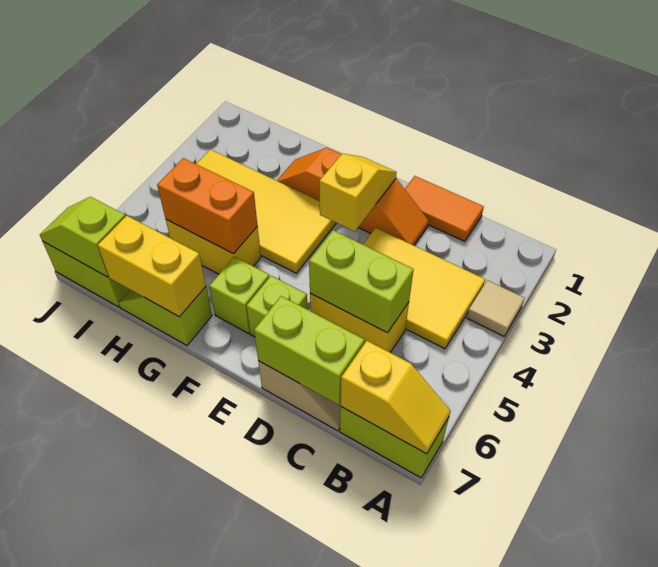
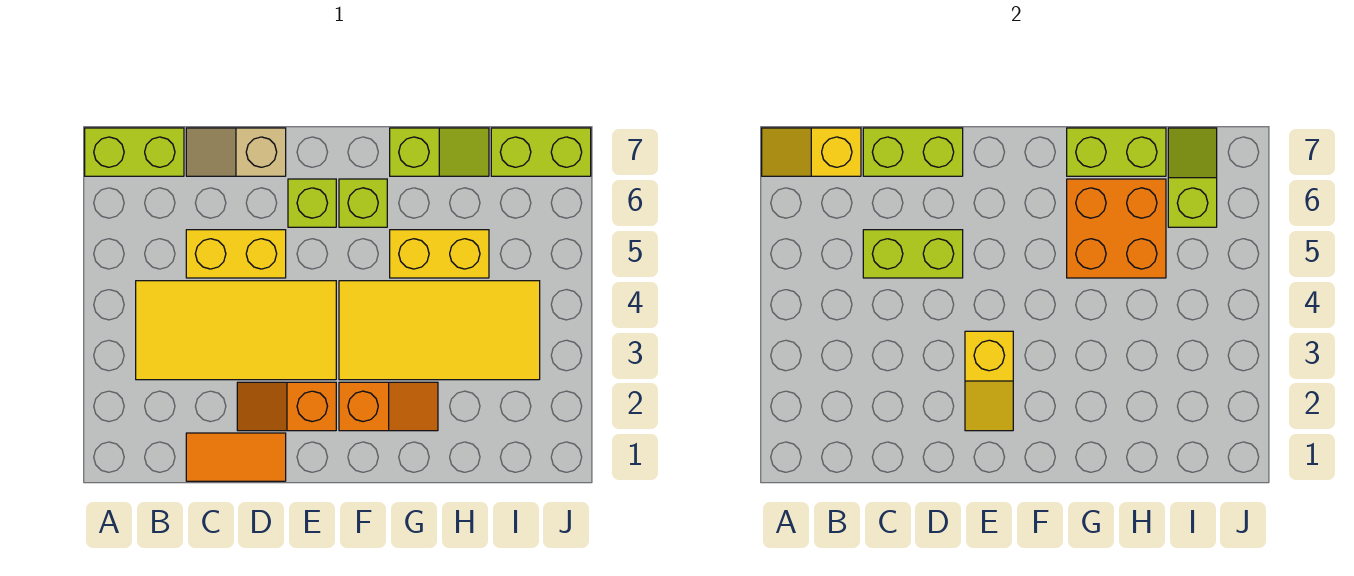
tan 1x1 tile [467,280,524,336] -> none
yellow 2x3 tile [363,228,485,349] -> yellow 2x4 tile [136,281,336,380]
orange 1x2 brick [157,158,258,254] -> orange 2x2 brick [1067,179,1166,278]
yellow 1x2 brick [98,216,206,317] -> lime 1x2 brick [1067,128,1166,176]
lime 1x2 slope [40,197,126,277] -> lime 1x2 slope turned to [1168,128,1217,227]

